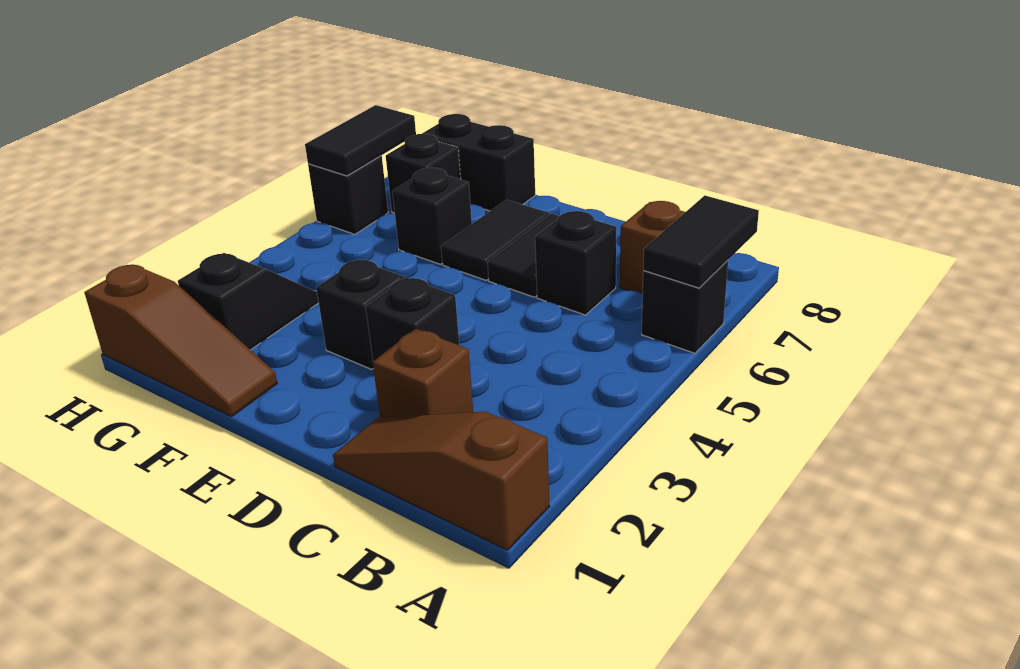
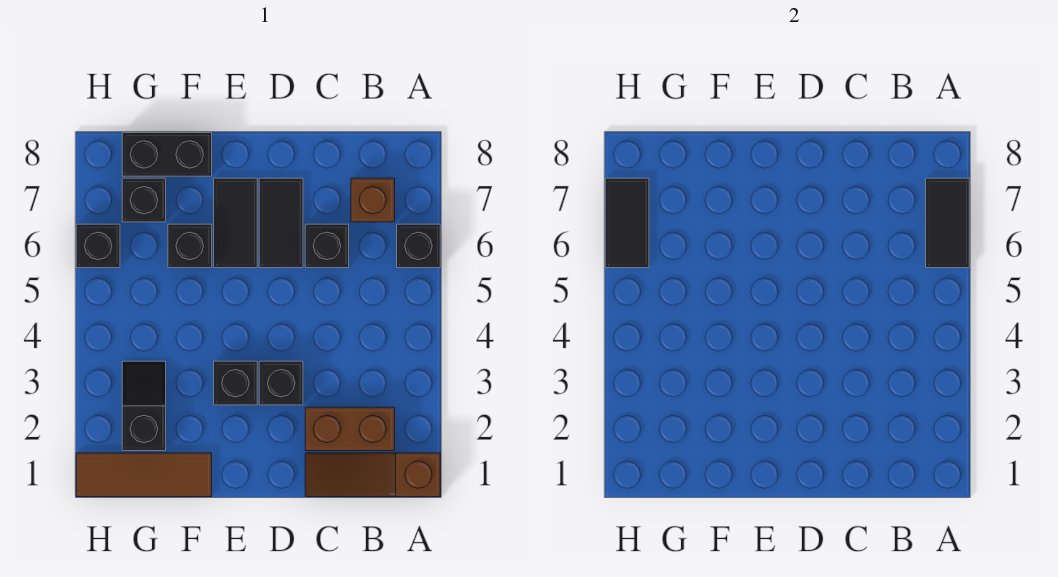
brown 1x1 brick [373,329,473,418] -> brown 1x2 brick [305,407,395,451]
brown 1x3 slope [84,265,277,417] -> brown 1x3 tile [76,453,212,497]

